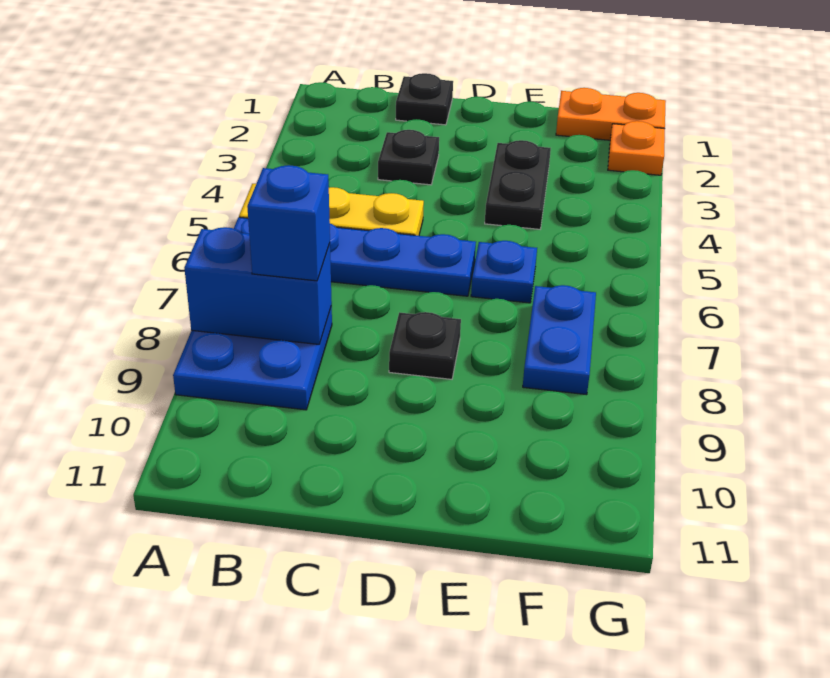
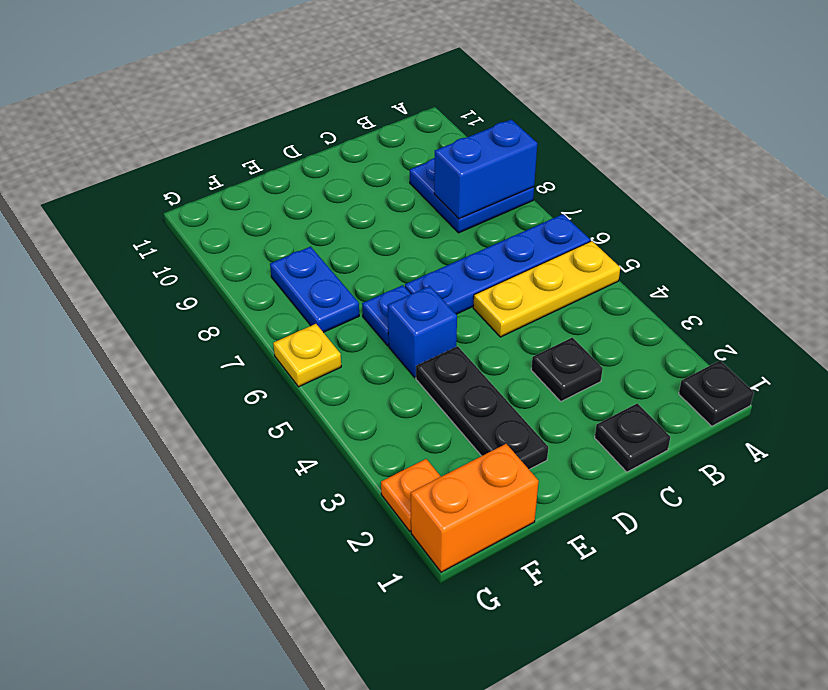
blue 1x1 brick [247,165,330,281] -> blue 1x1 brick moved to [388,286,457,378]
black 1x1 plate [389,312,461,379] -> black 1x1 plate moved to [679,361,754,426]
black 1x2 plate [485,140,551,229] -> black 1x3 plate [416,346,548,469]
orange 1x2 plate [556,88,666,140] -> orange 1x2 brick [411,444,539,572]
none -> yellow 1x1 plate [273,324,341,387]

